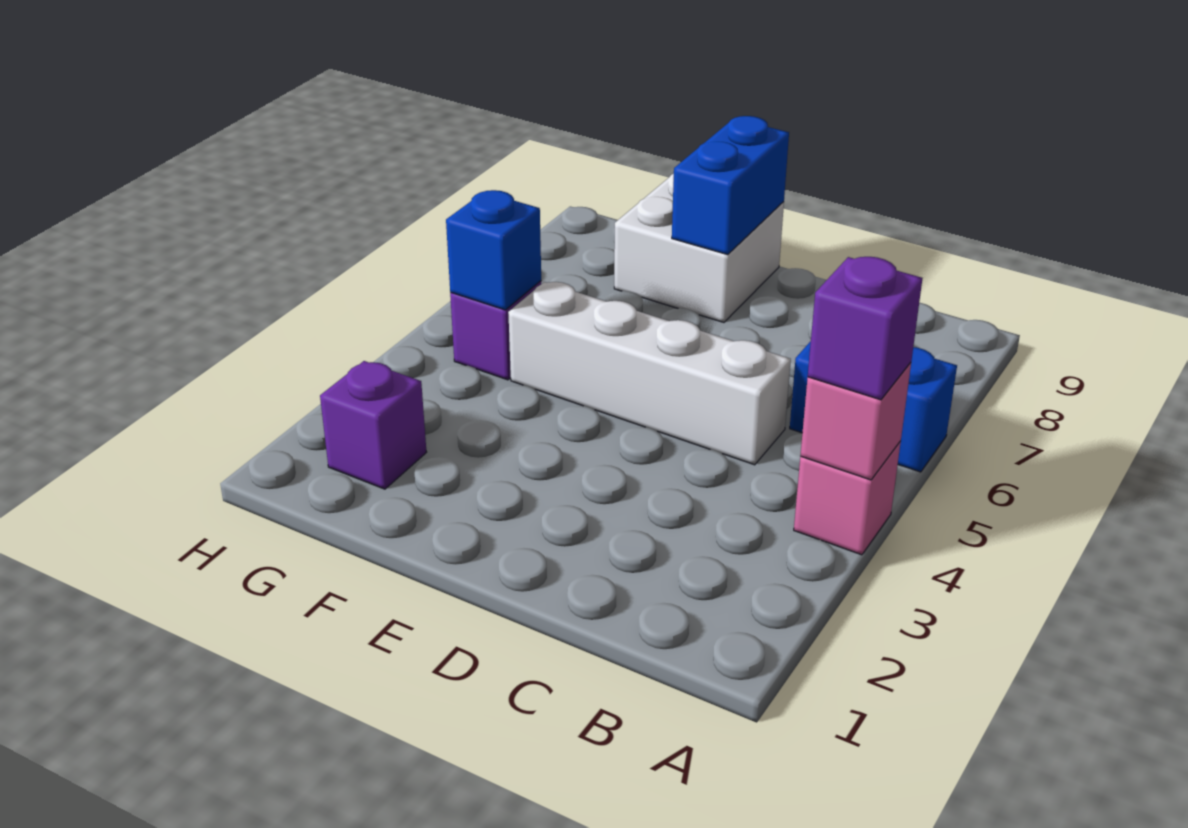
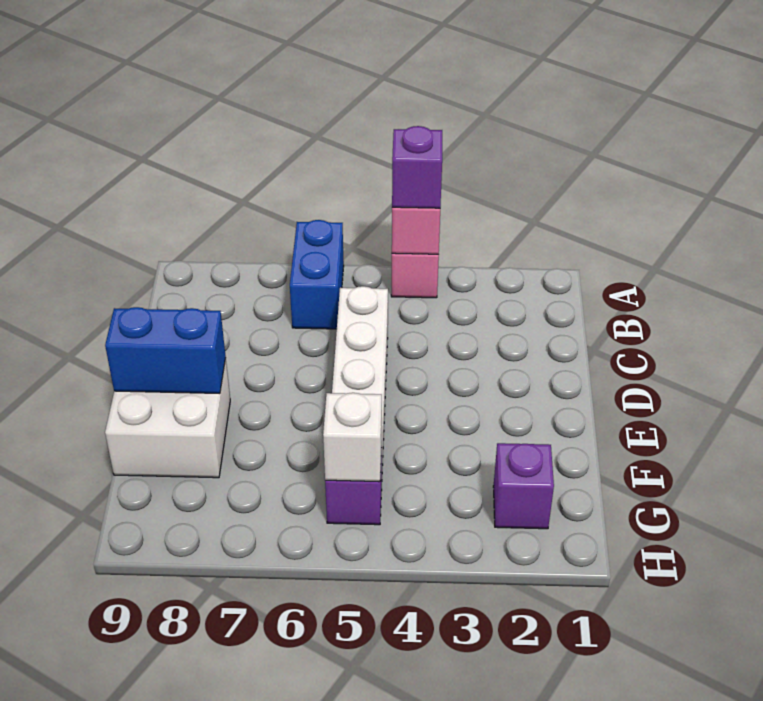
blue 1x1 brick [446,190,541,310] -> white 1x1 brick [323,393,382,482]

